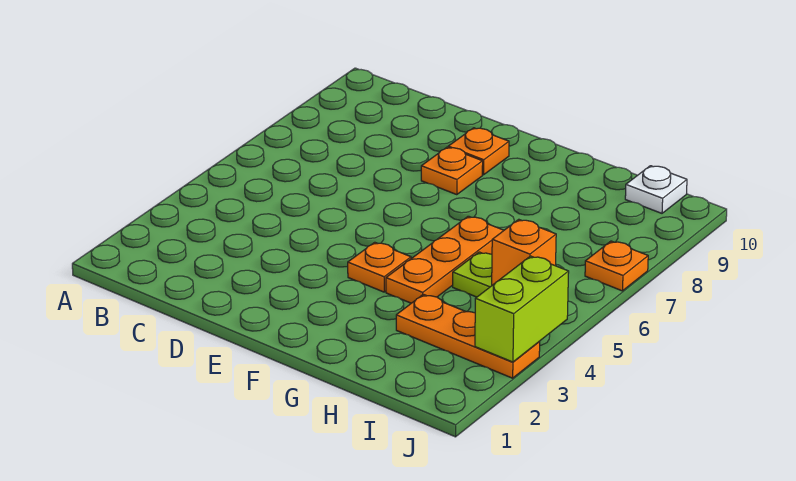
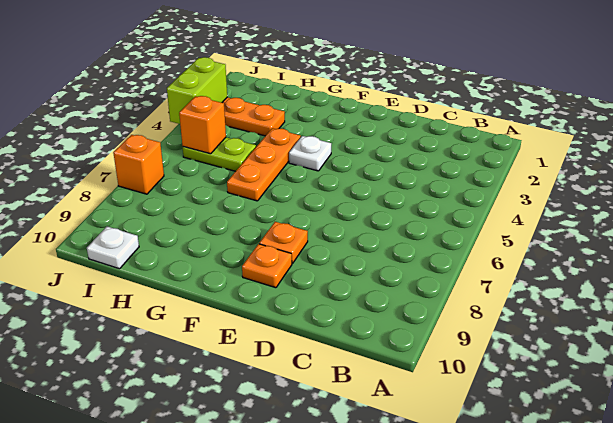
orange 1x1 plate [348,242,411,292] -> white 1x1 plate [289,136,331,171]
orange 1x1 plate [585,241,648,291] -> orange 1x1 brick [113,135,164,194]

